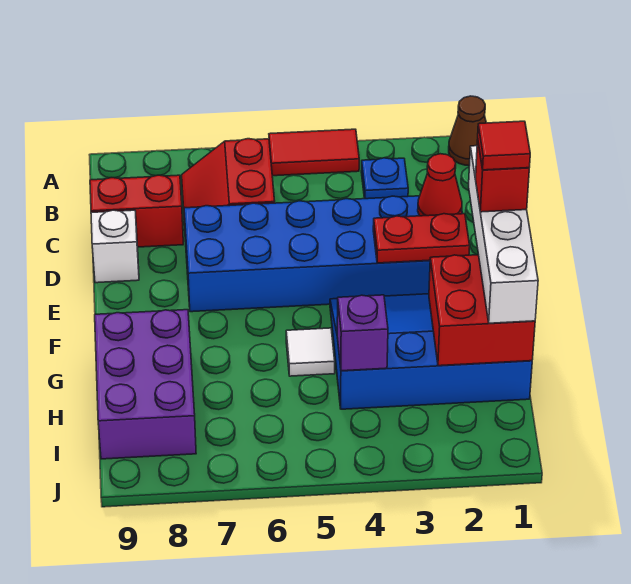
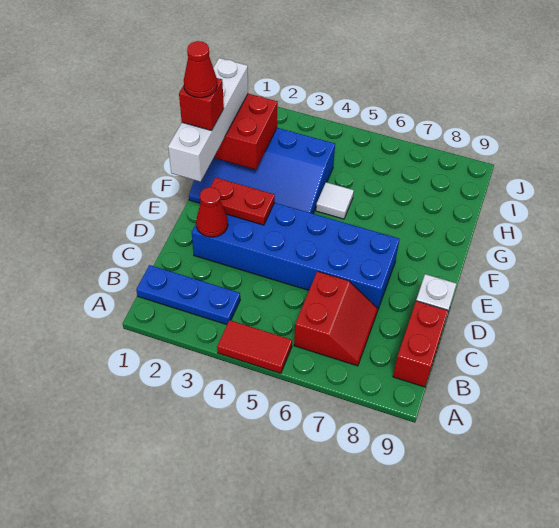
brown 1x1 cone [449,96,486,166] -> none
blue 1x1 plate [361,158,408,199] -> blue 1x3 plate [136,265,240,325]
red 1x2 brick [90,175,183,247] -> red 1x2 brick turned to [393,301,448,387]
red 1x1 tile [478,121,530,170] -> red 1x1 cone [184,41,217,98]
purple 2x3 brick [95,310,196,459] -> none
purple 1x1 brick [337,295,388,371] -> none

